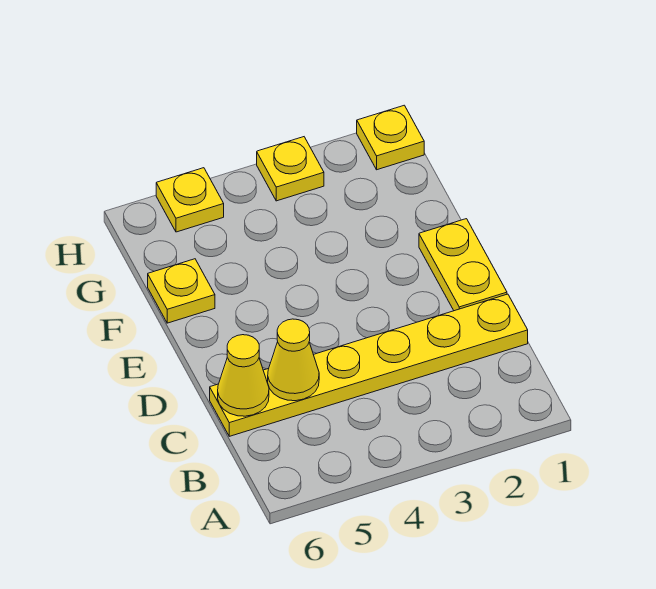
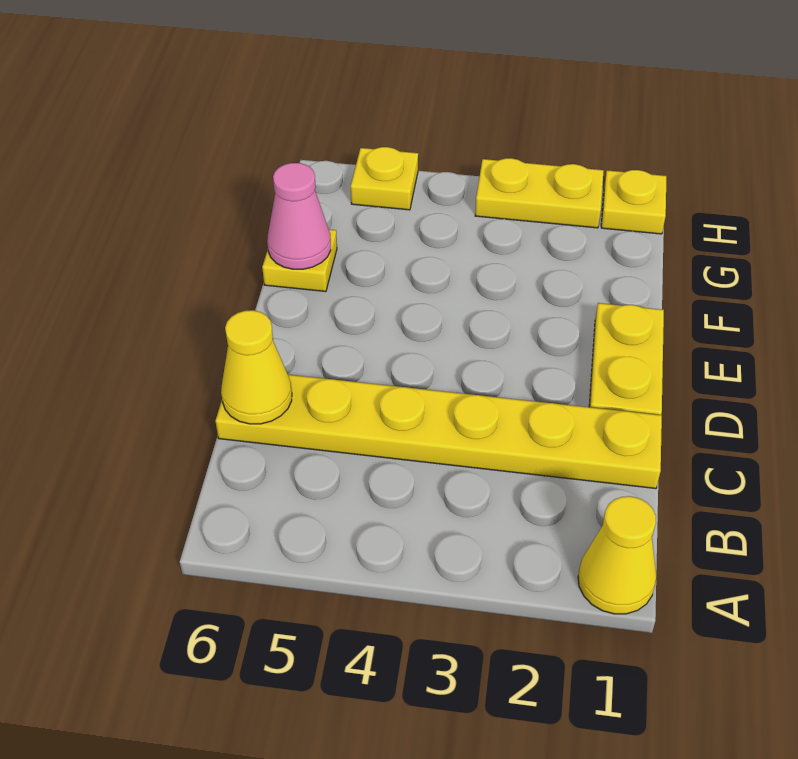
yellow 1x1 cone [268,319,319,401] -> yellow 1x1 cone moved to [578,496,656,614]
none -> pink 1x1 cone [267,163,331,269]
yellow 1x1 plate [257,137,324,201] -> yellow 1x2 plate [475,158,604,228]

